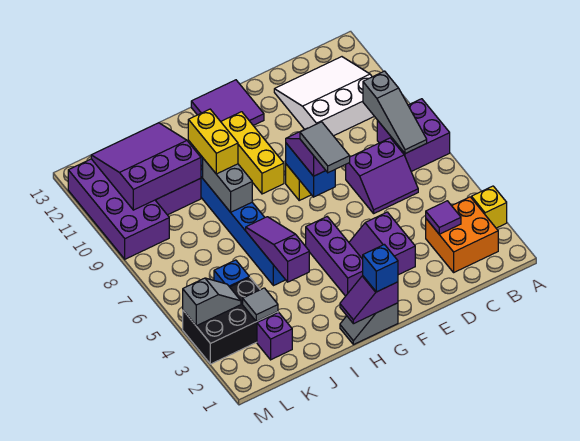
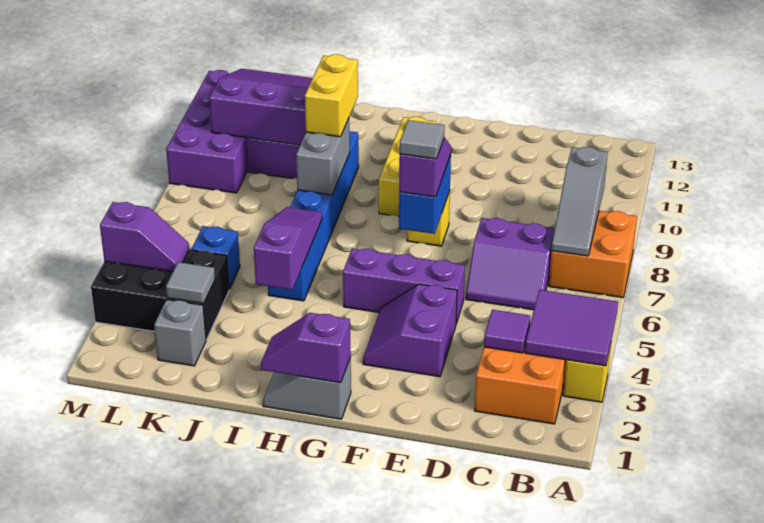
purple 2x2 brick [377,99,450,172] -> orange 2x2 brick [549,211,637,298]
white 3x3 slope [274,57,374,136] -> none
grey 1x2 tile [300,122,350,173] -> grey 1x1 tile [400,120,445,159]
purple 2x2 tile [191,80,264,125] -> purple 2x2 tile moved to [525,290,618,366]
blue 1x1 brick [363,245,398,292] -> none
purple 1x3 brick [306,217,363,296] -> purple 1x3 brick turned to [343,248,465,324]
purple 1x1 brick [257,312,292,360] -> grey 1x1 brick [154,300,206,366]
grey 1x2 slope [183,278,241,326] -> purple 1x2 slope [100,202,189,272]

